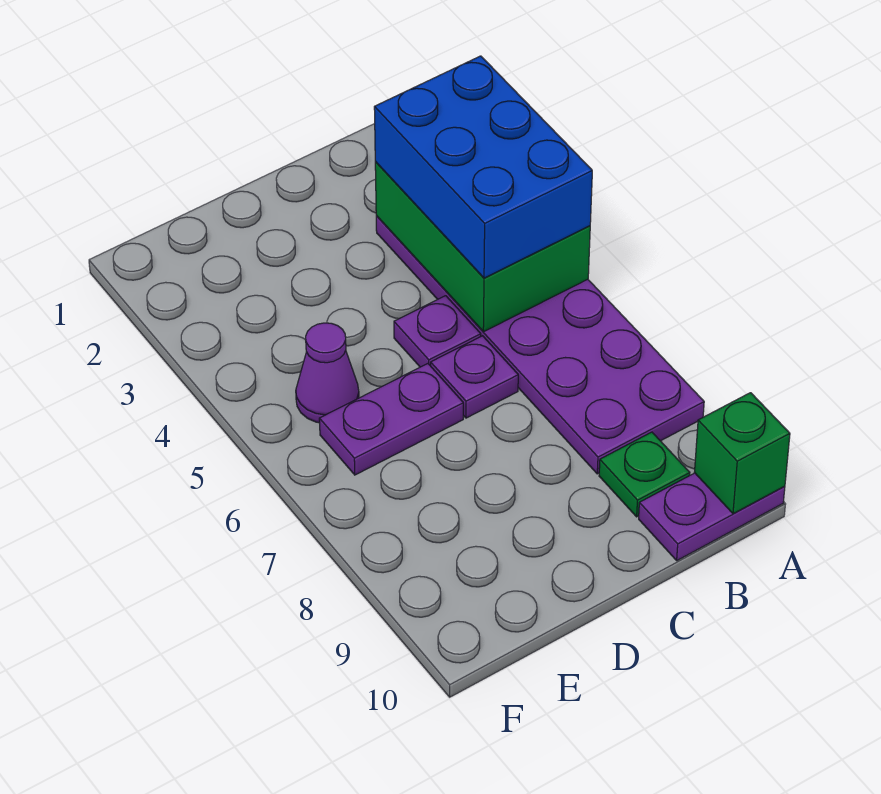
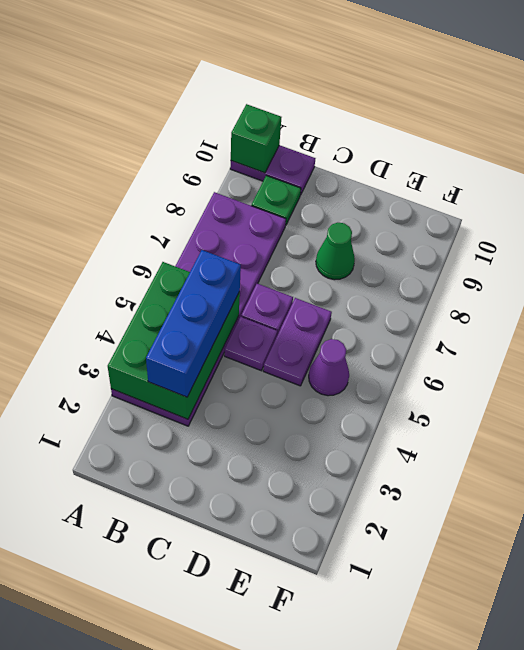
blue 2x3 brick [374,56,592,278] -> blue 1x3 brick [146,250,241,397]
purple 1x2 plate [319,364,463,475] -> purple 1x2 plate turned to [263,298,332,386]
none -> green 1x1 cone [316,223,355,280]

